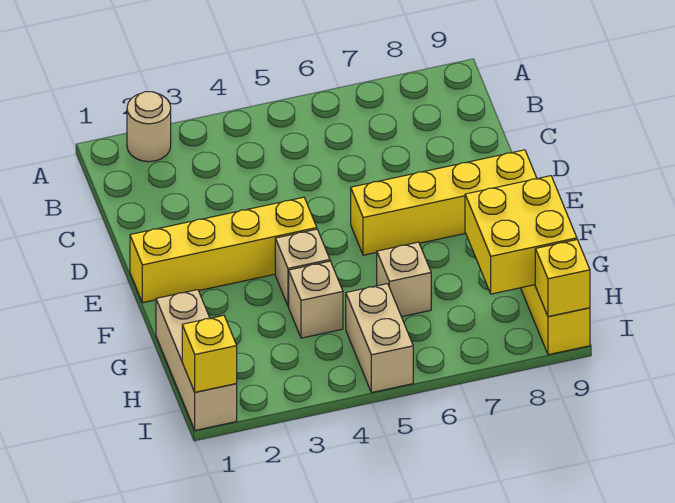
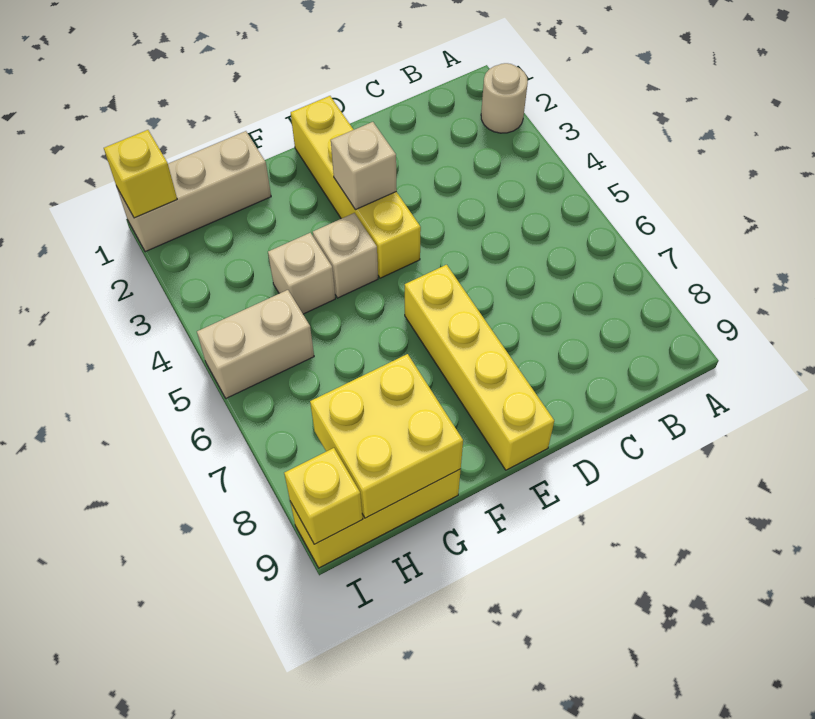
tan 1x1 brick [377,242,431,317] -> tan 1x1 brick moved to [331,122,397,210]

